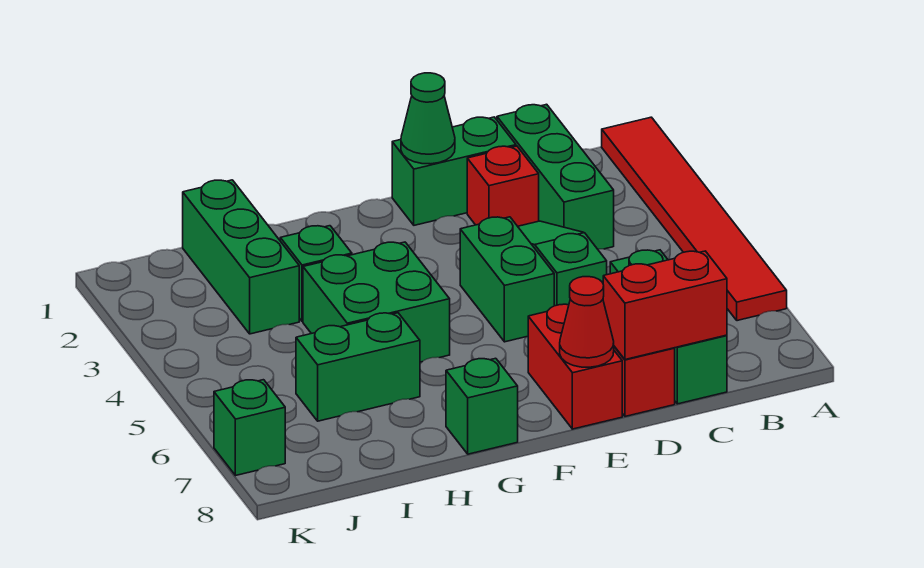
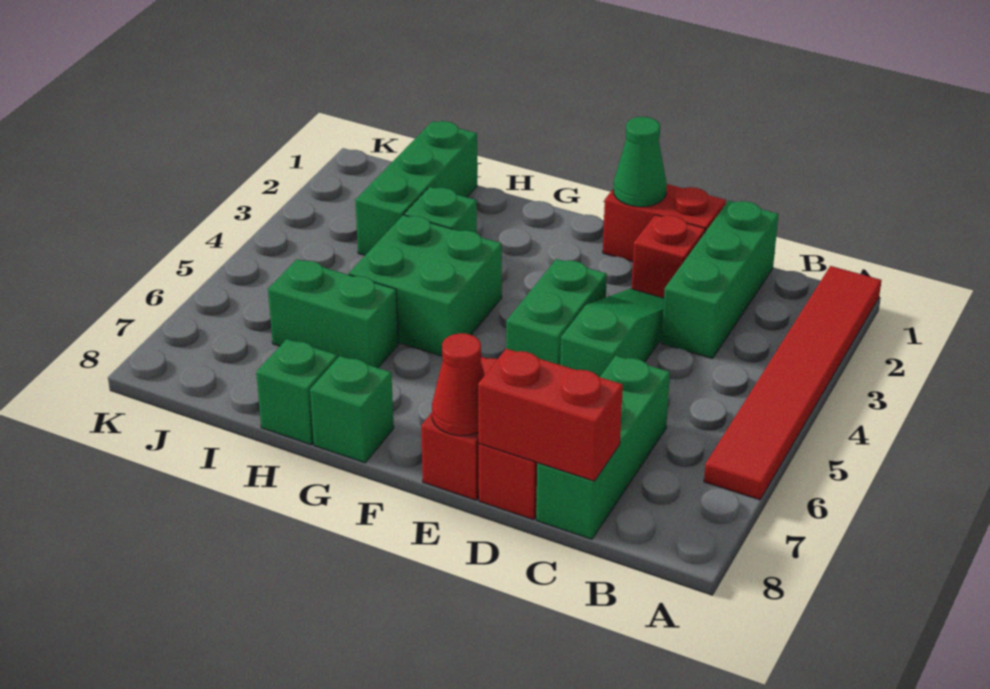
green 1x2 brick [392,117,516,225] -> red 1x2 brick [603,184,726,262]
green 1x1 brick [214,380,285,476] -> green 1x1 brick moved to [256,339,337,445]

